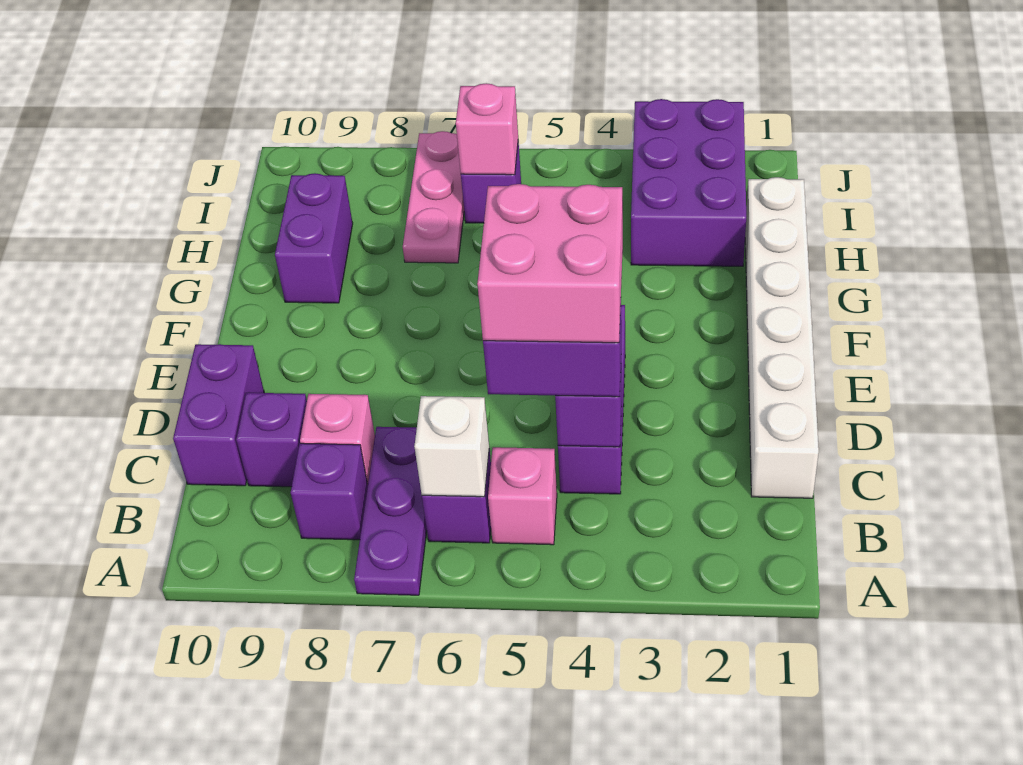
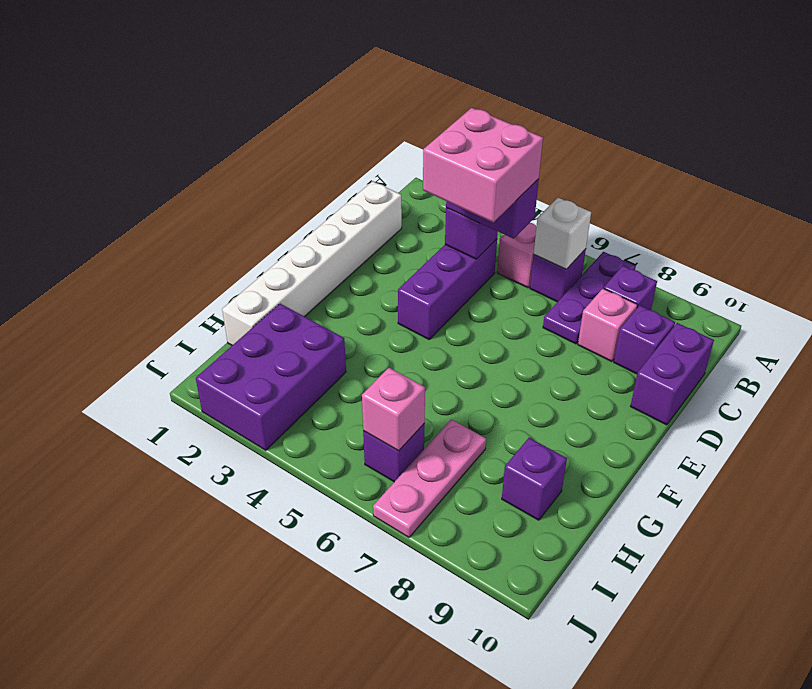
purple 1x2 brick [275,173,353,303] -> purple 1x1 brick [502,438,567,520]

